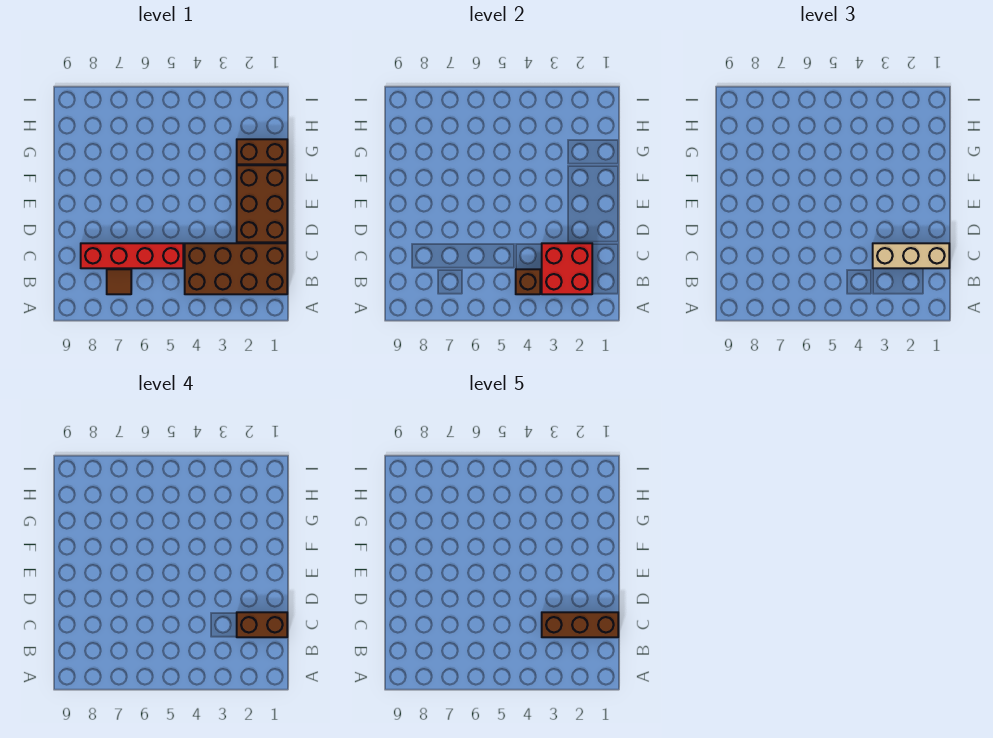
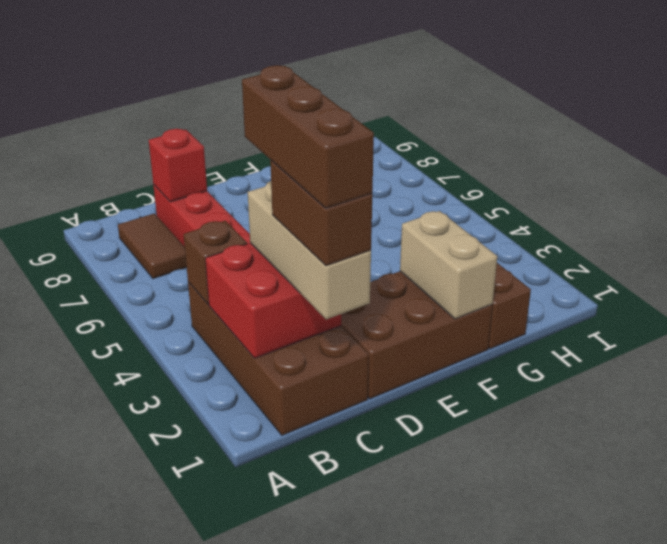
brown 1x1 tile [107,269,131,294] -> brown 1x2 tile [118,213,187,279]
none -> red 1x1 brick [149,129,207,202]
none -> tan 1x2 brick [400,211,497,319]

